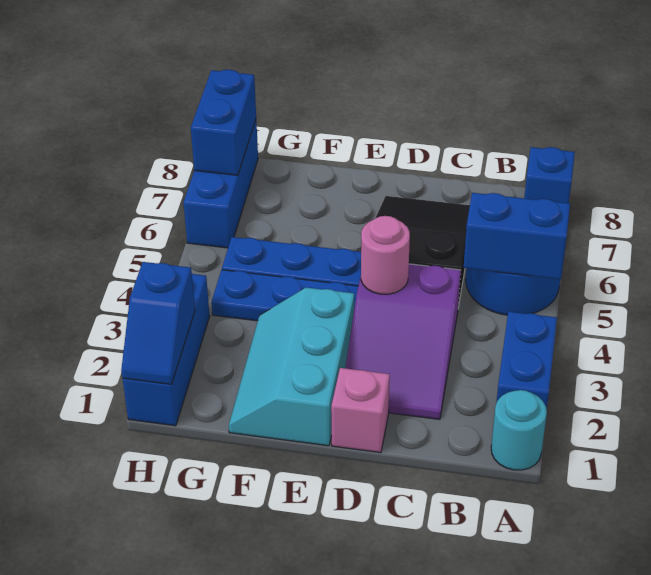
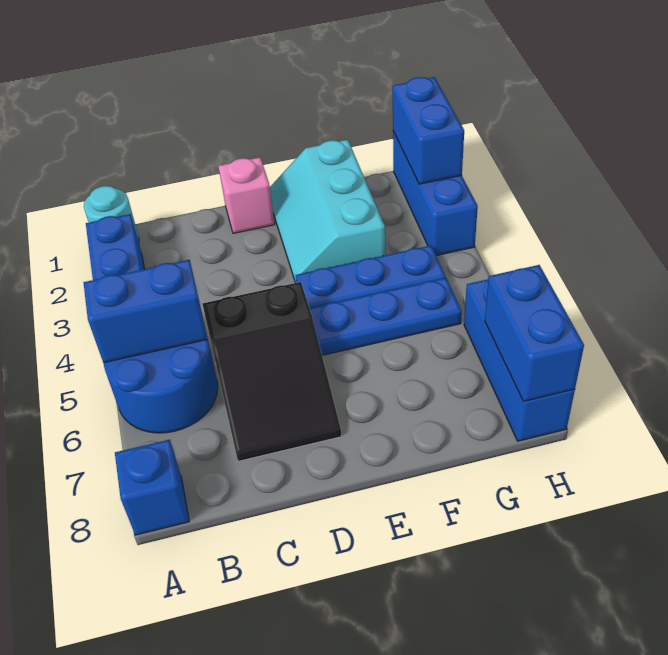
purple 2x3 slope [345,264,461,419] -> none
pink 1x1 round brick [361,216,410,294] -> none
cyan 2x3 slope [229,288,354,446] -> cyan 2x3 slope turned to [270,140,385,283]
blue 1x2 slope [121,262,195,385] -> blue 1x2 brick [393,77,464,184]

